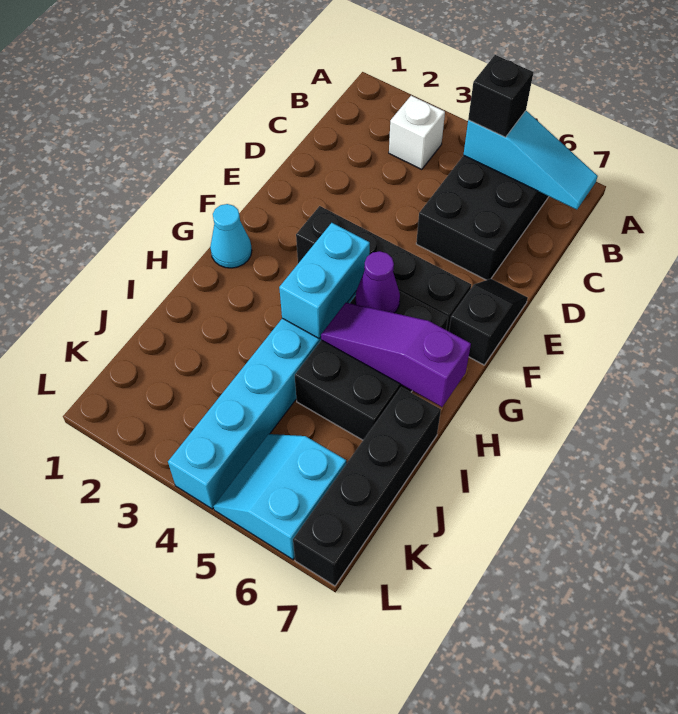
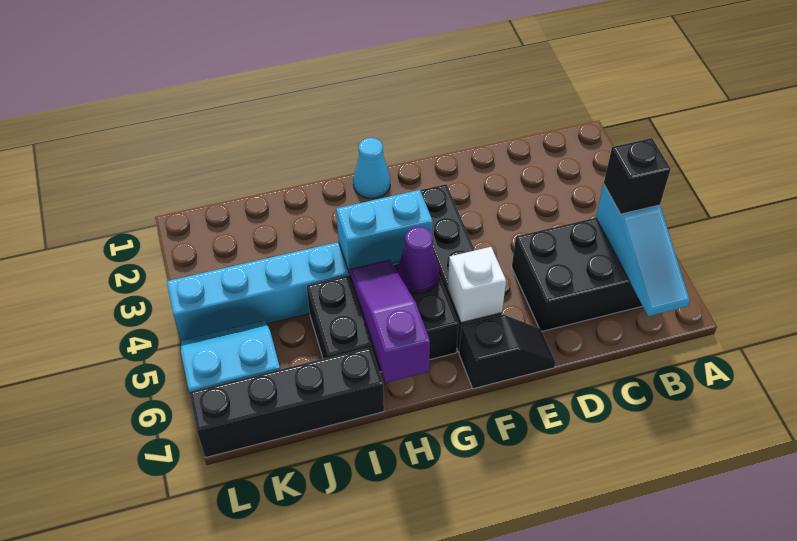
white 1x1 brick [389,96,445,170] -> white 1x1 brick moved to [447,247,506,323]

